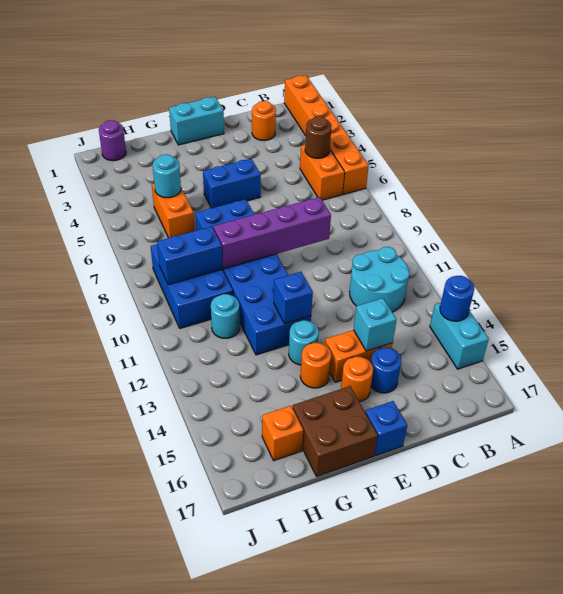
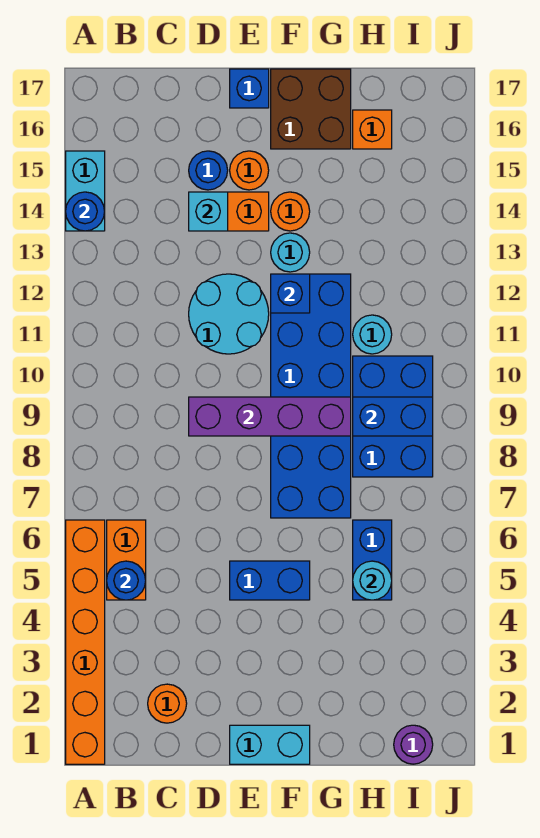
brown 1x1 round brick [305,116,332,158] -> blue 1x1 round brick [107,561,146,600]
cyan 2x2 round brick [350,247,409,312] -> cyan 2x2 round brick moved to [189,274,269,354]
orange 1x2 brick [152,184,195,238] -> blue 1x2 brick [353,520,392,600]

